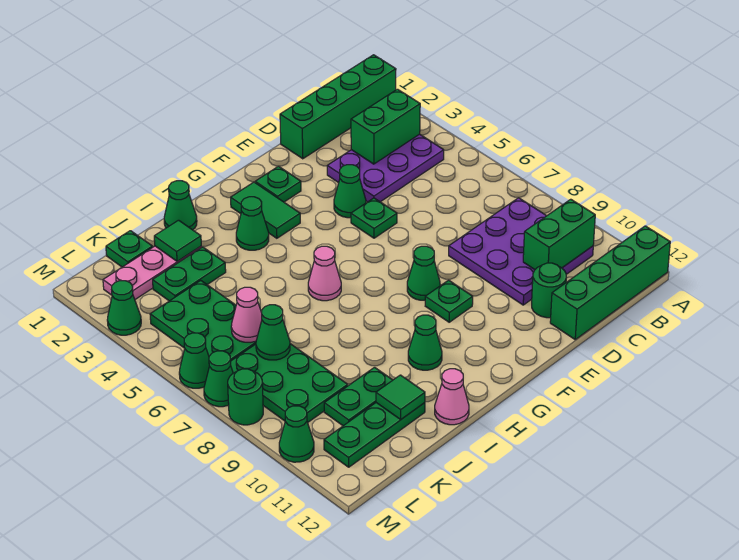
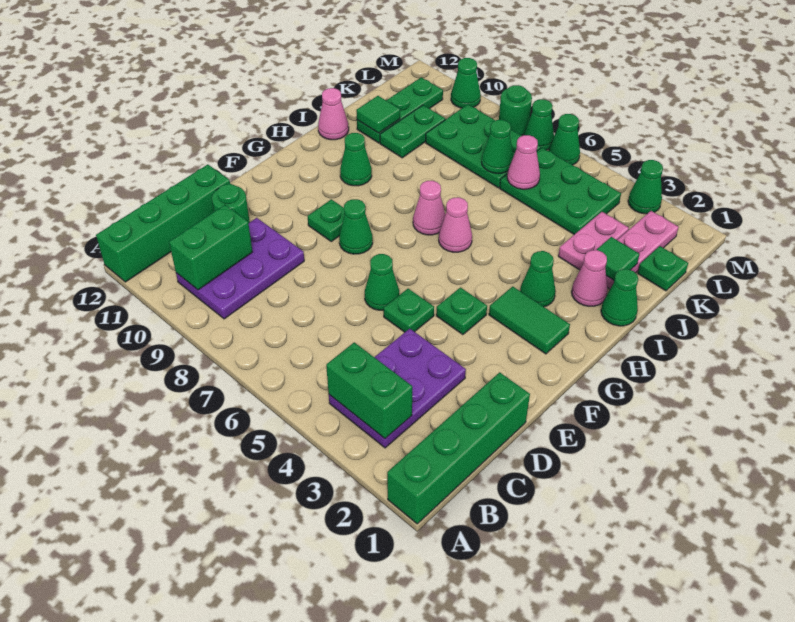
green 1x2 brick [351,89,420,164] -> green 1x2 brick turned to [326,342,412,439]
purple 3x3 plate [449,198,593,305] -> purple 2x3 plate [176,218,304,319]
green 1x1 cone [334,165,366,218] -> green 1x1 cone moved to [365,254,399,310]
green 1x1 plate [255,166,301,202] -> green 1x1 plate moved to [436,288,487,335]
none -> pink 1x1 cone [413,181,445,235]
none -> pink 1x1 cone [572,250,608,306]
green 1x2 plate [153,247,226,301] -> pink 1x2 plate [558,212,629,270]

